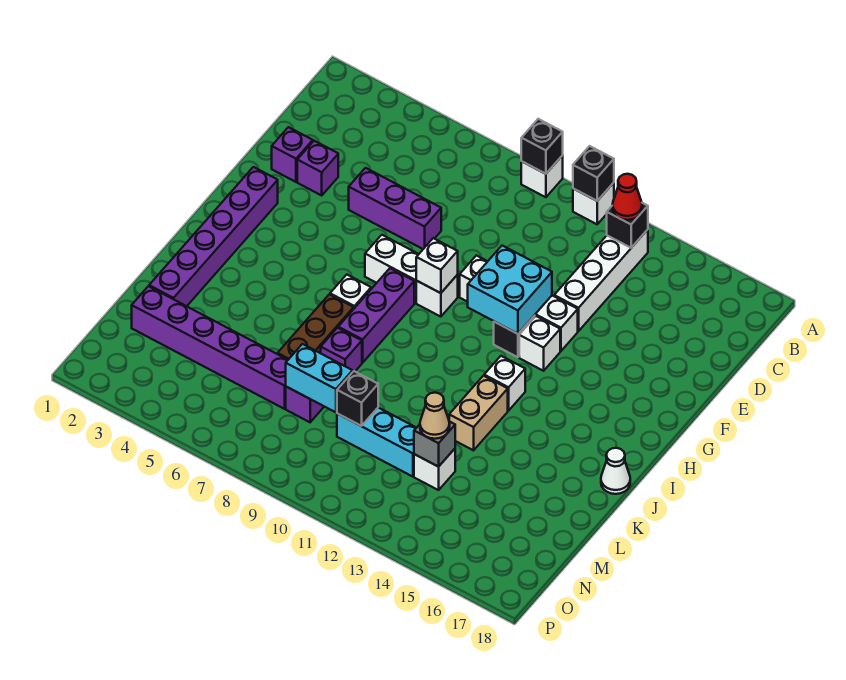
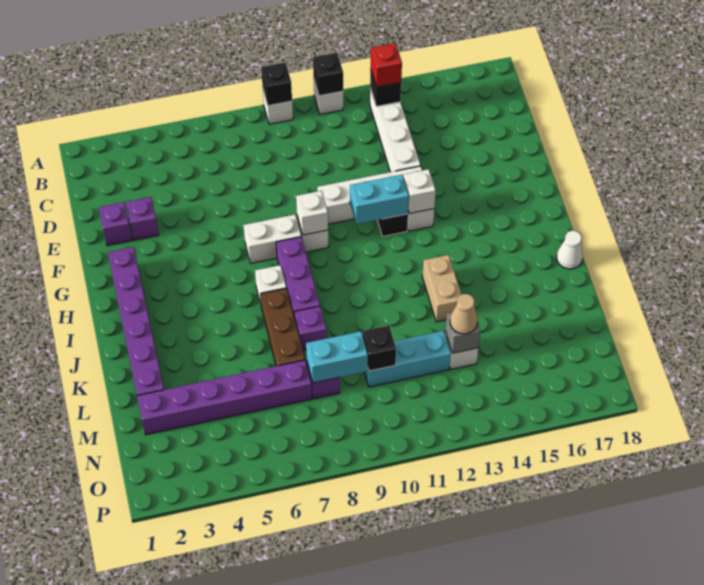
red 1x1 cone [612,174,642,220] -> red 1x1 brick [371,43,402,87]
purple 1x3 brick [349,168,441,249] -> none
cyan 2x2 brick [468,246,552,334] -> cyan 1x2 brick [350,175,409,224]
white 1x1 brick [484,356,525,411] -> white 1x1 brick moved to [403,169,436,214]

